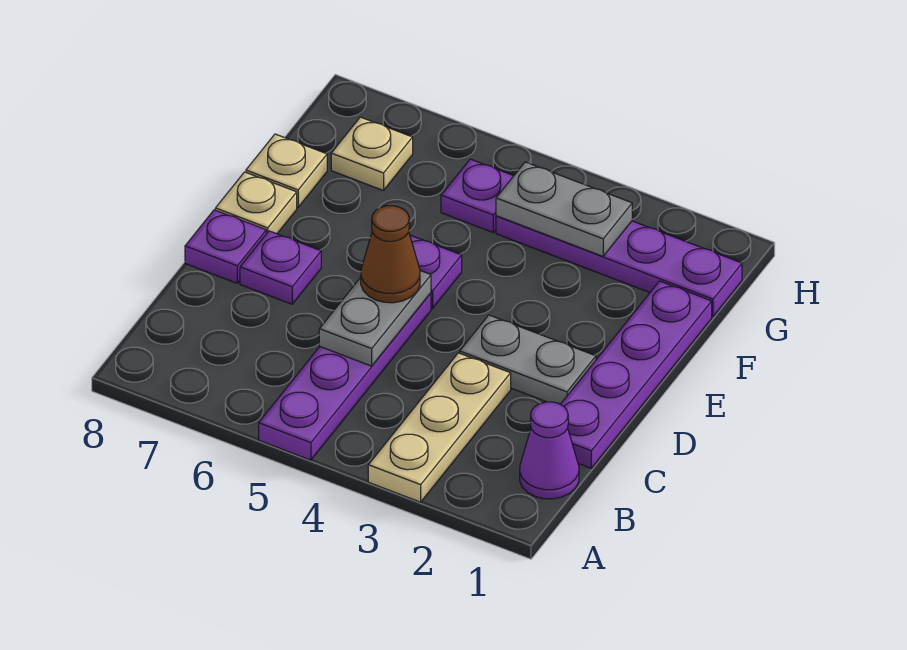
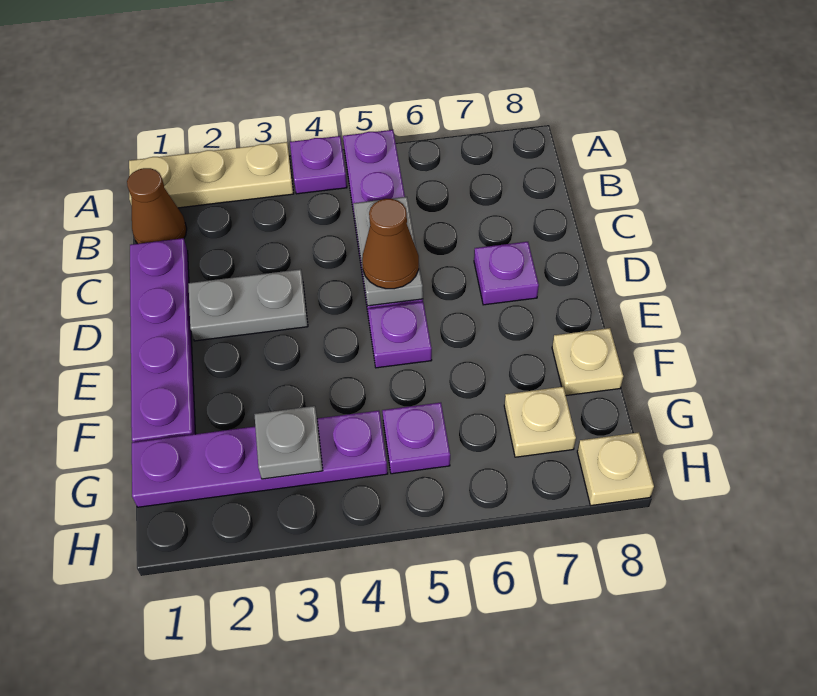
tan 1x3 plate [368,353,511,502] -> tan 1x3 plate turned to [129,142,294,208]
purple 1x1 cone [520,402,579,499] -> brown 1x1 cone [127,168,187,244]
purple 1x1 plate [185,210,266,283] -> purple 1x1 plate moved to [290,136,347,194]
tan 1x1 plate [215,172,297,234] -> tan 1x1 plate moved to [577,432,654,505]
grey 1x2 plate [496,162,632,256] -> grey 1x1 plate [254,406,323,479]

